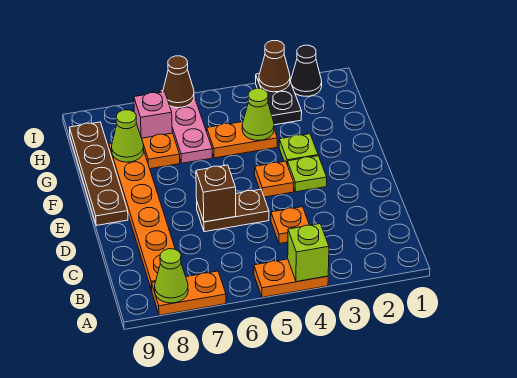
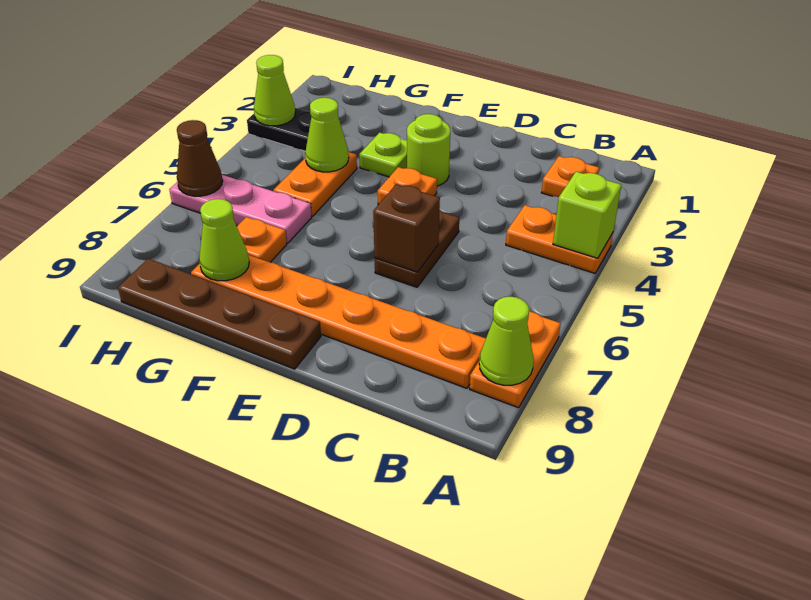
orange 1x2 plate [254,259,328,297] -> orange 1x2 plate turned to [506,205,613,273]
orange 1x1 plate [271,207,309,244] -> orange 1x1 plate moved to [541,156,599,197]
lime 1x1 plate [288,156,327,192] -> lime 1x1 round brick [407,114,450,186]
pink 1x1 brick [134,92,172,138] -> none
black 1x1 cone [291,45,322,96] -> none
brown 1x1 cone [259,41,290,92] -> lime 1x1 cone [254,55,295,126]

